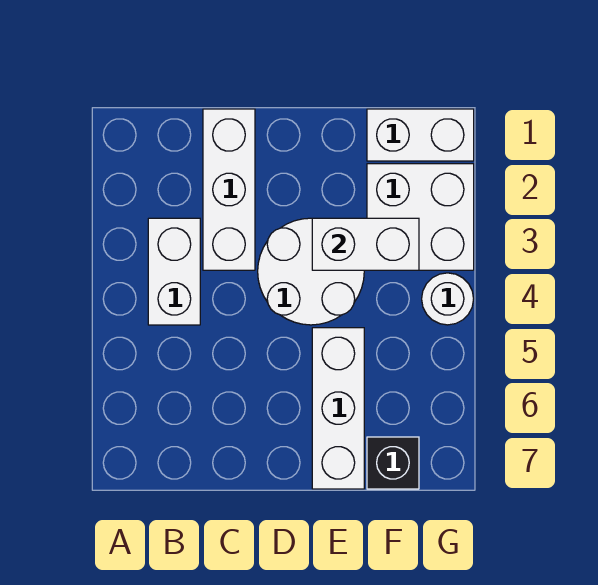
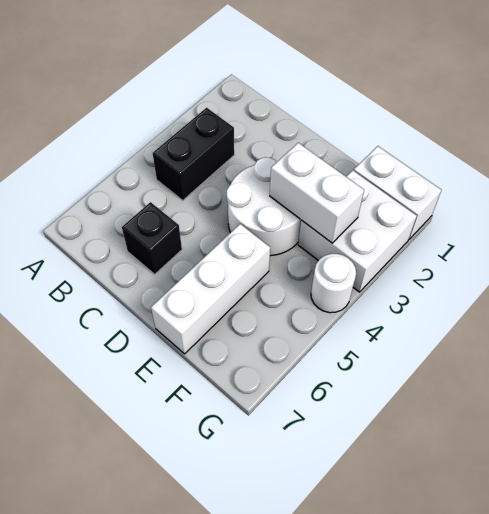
white 1x2 brick [148,218,200,325] -> black 1x2 brick [153,108,234,200]
white 1x3 brick [203,109,255,270] -> none
black 1x1 brick [367,437,419,489] -> black 1x1 brick moved to [122,202,182,274]

